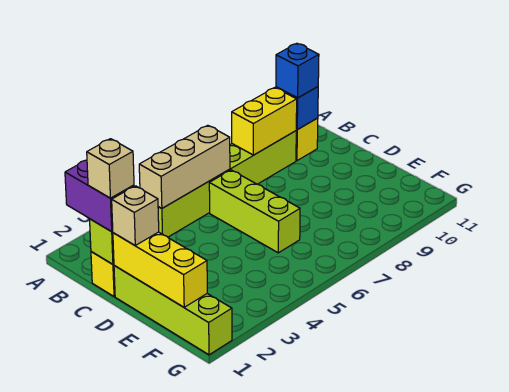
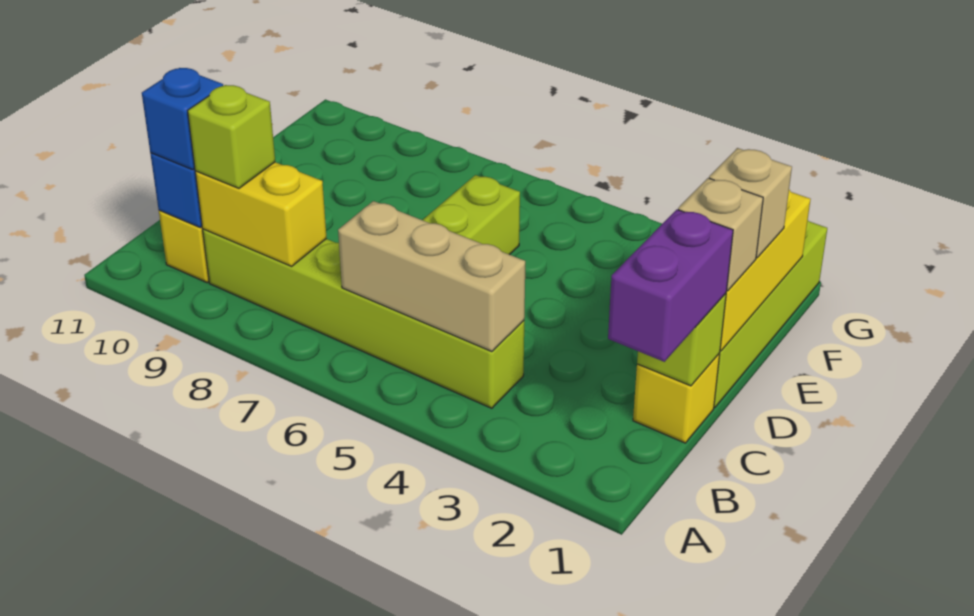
none -> lime 1x1 brick [188,85,275,188]
tan 1x1 brick [87,139,134,198] -> tan 1x1 brick moved to [709,148,792,258]

